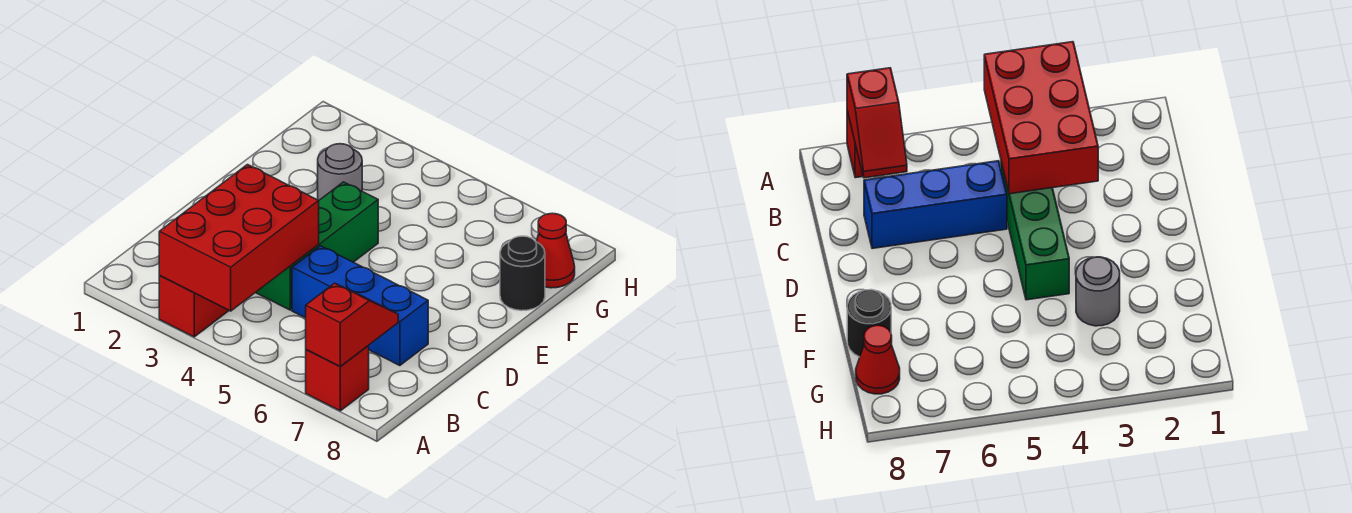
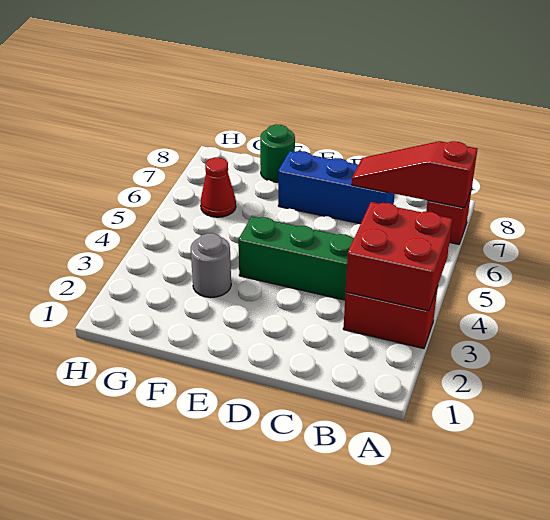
red 2x3 brick [159,165,319,311] -> red 2x2 brick [346,202,452,311]
red 1x2 slope [306,283,398,367] -> red 1x3 slope [352,141,477,208]
blue 1x3 brick [292,246,428,366] -> blue 1x3 brick turned to [278,151,395,224]
black 1x1 round brick [500,236,545,311] -> green 1x1 round brick [260,124,295,182]
red 1x1 cone [536,213,575,288] -> red 1x1 cone moved to [201,157,236,217]

